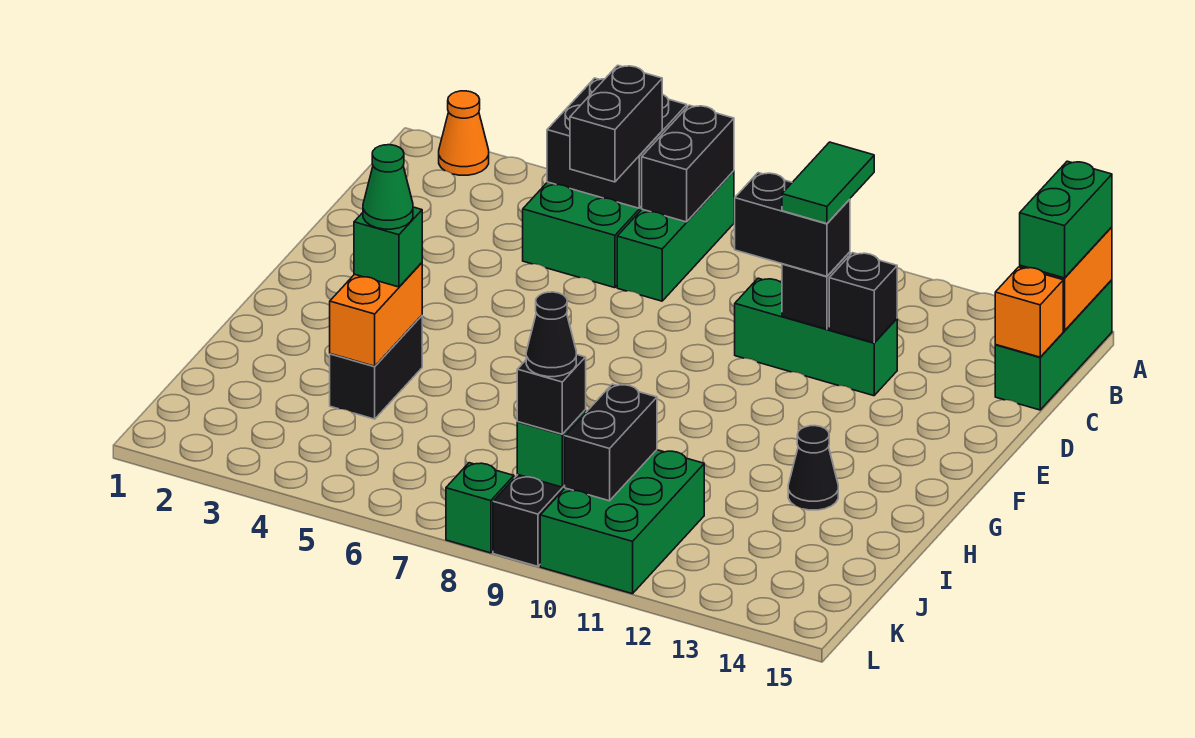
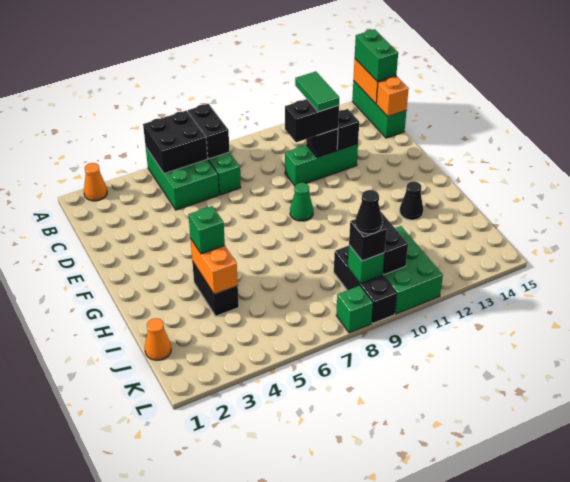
black 1x2 brick [570,65,662,182] -> none
green 1x1 cone [363,145,413,229] -> green 1x1 cone moved to [290,183,313,221]
none -> orange 1x1 cone [145,318,171,360]

